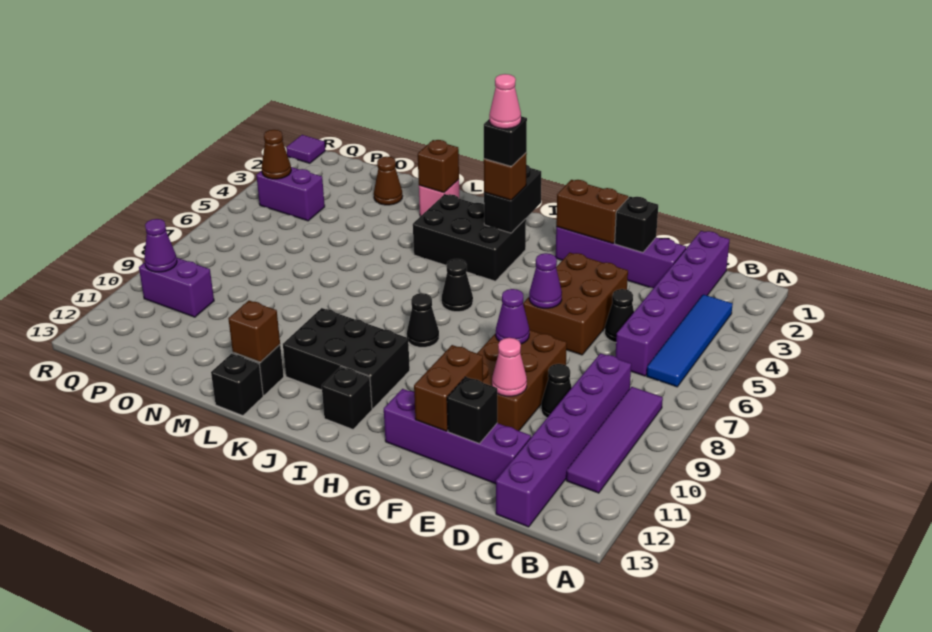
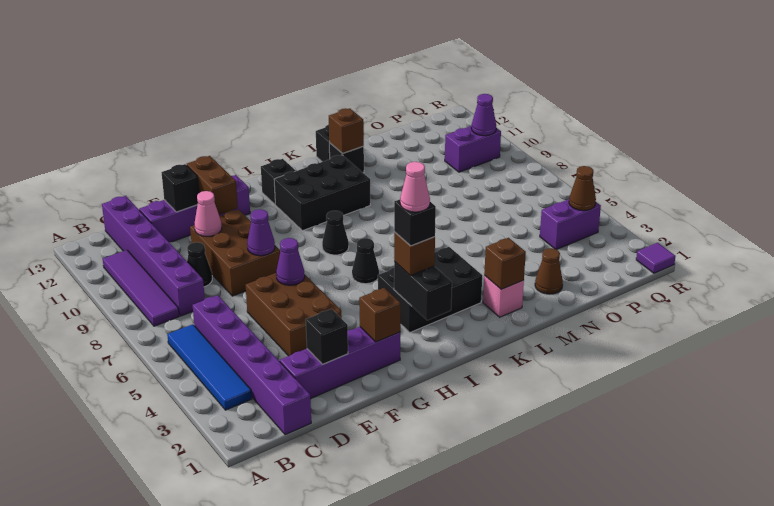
black 1x1 cone [605,289,634,342] -> none
brown 1x2 brick [556,180,628,243] -> brown 1x1 brick [359,288,401,342]

